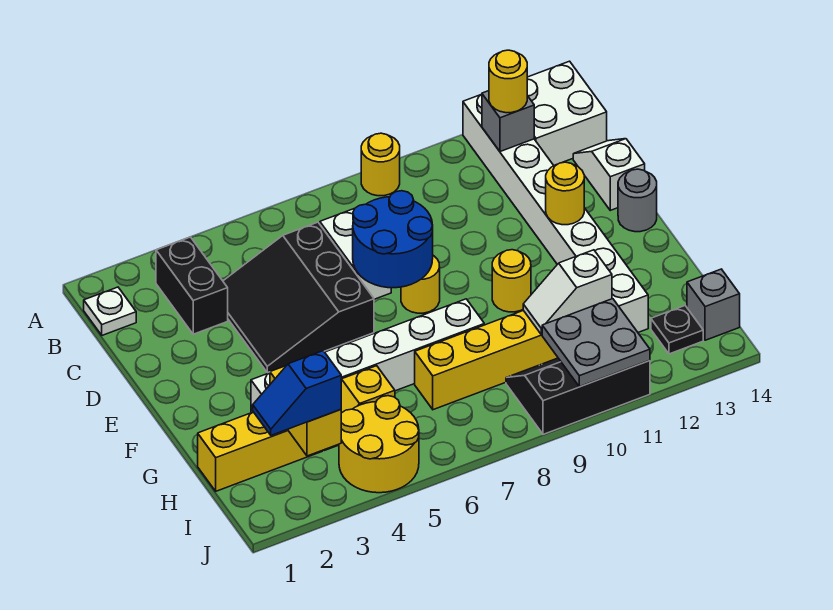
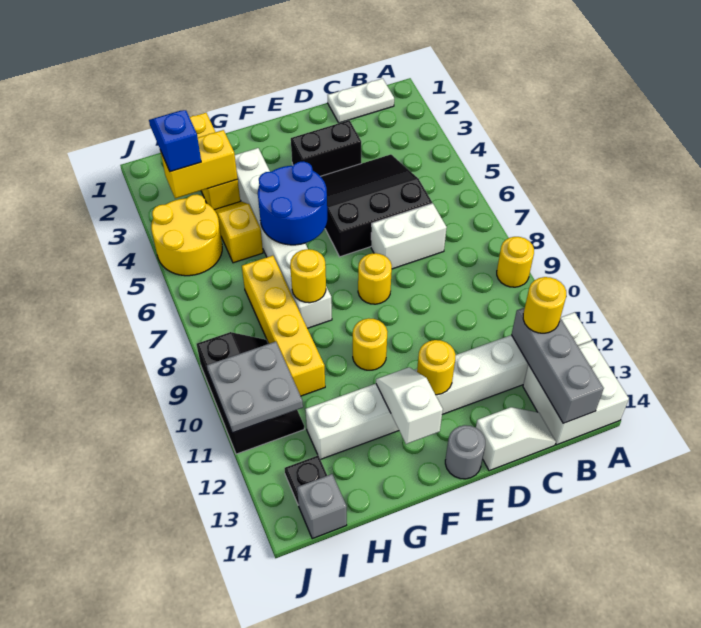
white 1x1 plate [84,287,136,335] -> white 1x2 plate [328,79,394,123]
black 1x2 brick [156,237,228,334] -> black 1x2 brick moved to [291,120,361,176]
grey 1x1 brick [482,91,534,152] -> grey 1x3 brick [511,308,604,423]
blue 2x2 round brick [353,191,433,288] -> blue 2x2 round brick moved to [258,161,327,245]
none -> yellow 1x1 round brick [290,249,326,303]
white 1x2 slope [523,250,612,335] -> white 1x2 slope moved to [376,367,443,444]

